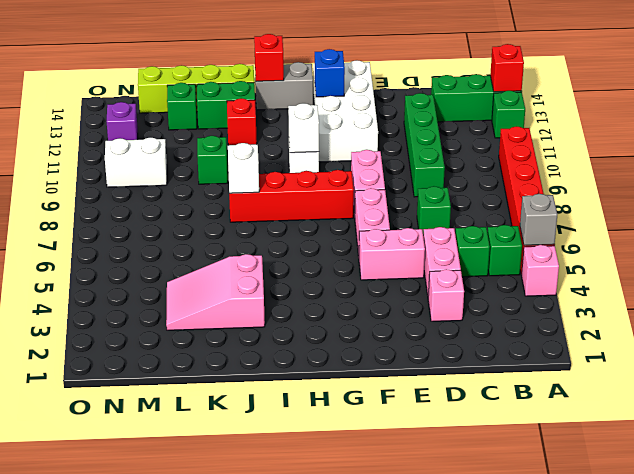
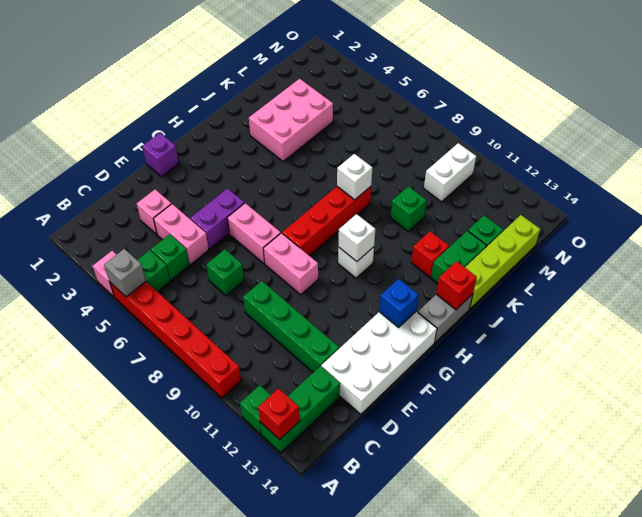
pink 1x2 brick [359,228,425,280] -> purple 1x2 brick [190,189,244,249]
white 2x4 brick [313,60,378,162] -> white 2x4 brick turned to [321,312,437,414]
pink 2x3 slope [166,254,265,330] -> pink 2x3 brick [249,79,333,162]
purple 1x1 brick [107,102,138,141] -> purple 1x1 brick moved to [142,133,179,177]

